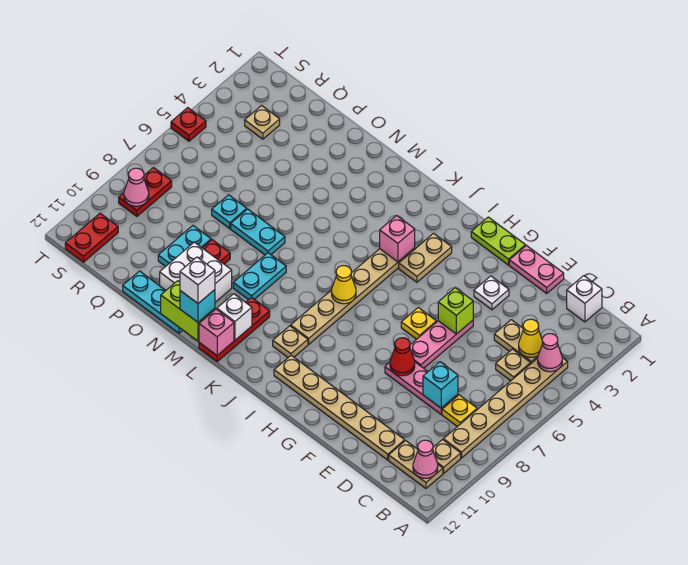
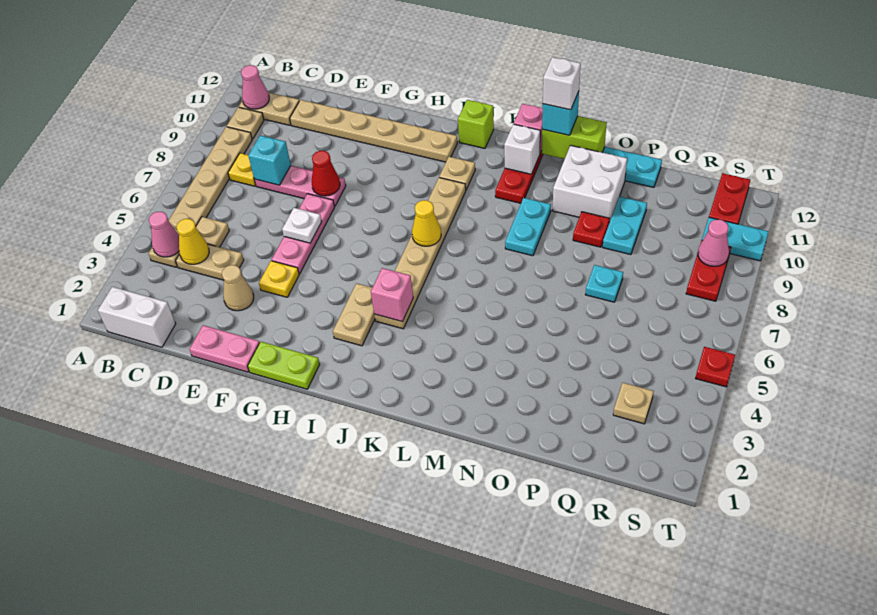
white 1x1 brick [567,276,602,322] -> white 1x2 brick [98,287,176,347]
none -> tan 1x1 cone [222,265,254,311]
white 1x1 plate [474,276,509,310] -> white 1x1 plate moved to [282,208,322,243]
lime 1x1 brick [438,288,473,334] -> lime 1x1 brick moved to [458,100,494,148]
yellow 1x1 plate [401,308,436,339] -> yellow 1x1 plate moved to [259,261,299,297]
cyan 1x2 plate [231,209,285,255] -> cyan 1x2 plate moved to [702,217,768,261]

